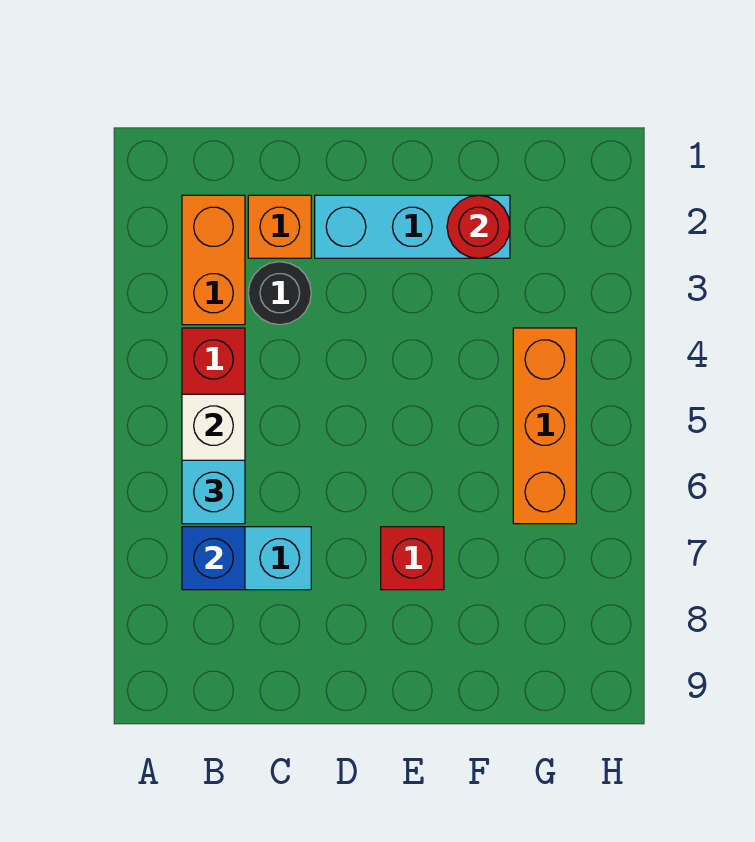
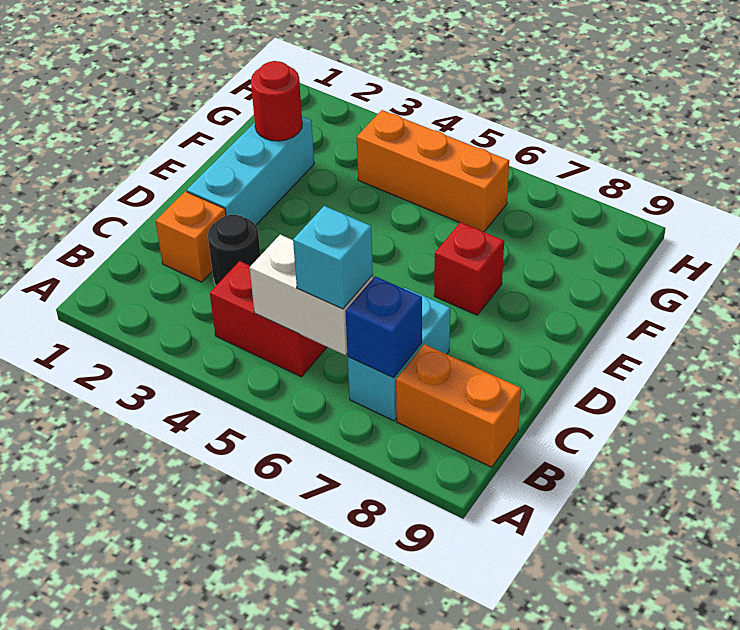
orange 1x2 brick [182,195,245,325] -> orange 1x2 brick moved to [396,344,521,467]

